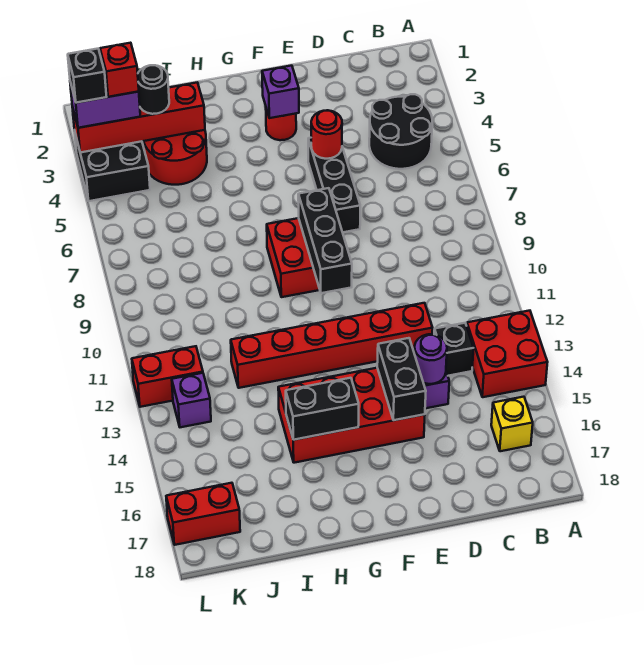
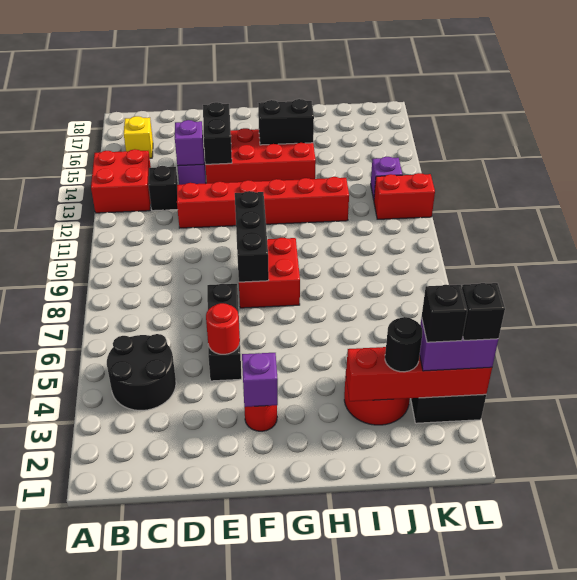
purple 1x1 round brick [414,334,447,384] -> purple 1x1 brick [175,120,204,166]
red 1x1 brick [100,43,139,97] -> black 1x1 brick [422,285,467,342]
red 1x2 brick [166,483,240,545] -> none

